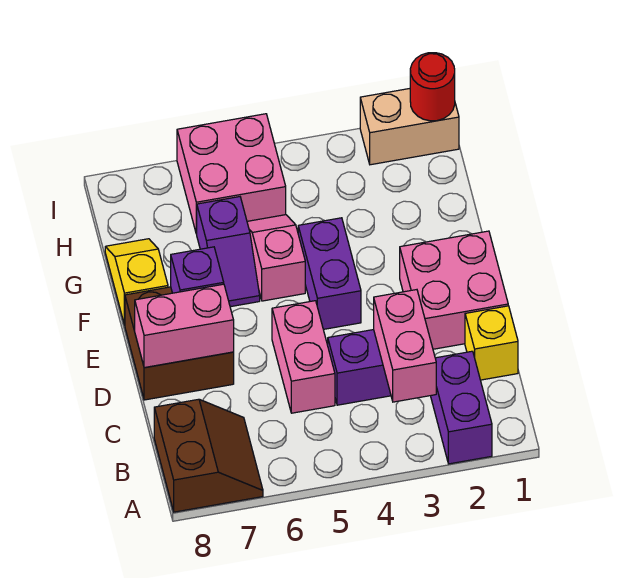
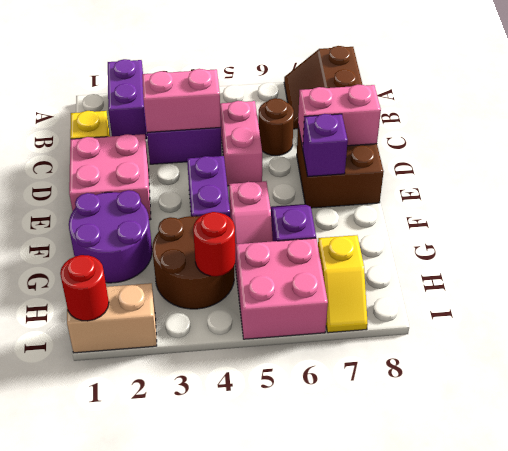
pink 1x2 brick [374,290,436,402] -> pink 1x2 brick turned to [142,69,221,132]
none -> brown 1x1 round brick [258,98,294,156]
none -> purple 2x2 round brick [69,190,152,283]
yellow 1x2 slope [105,239,168,325] -> yellow 1x2 slope moved to [318,235,368,333]
none -> brown 2x2 round brick [152,216,234,309]
none -> red 1x1 round brick [193,212,235,276]

